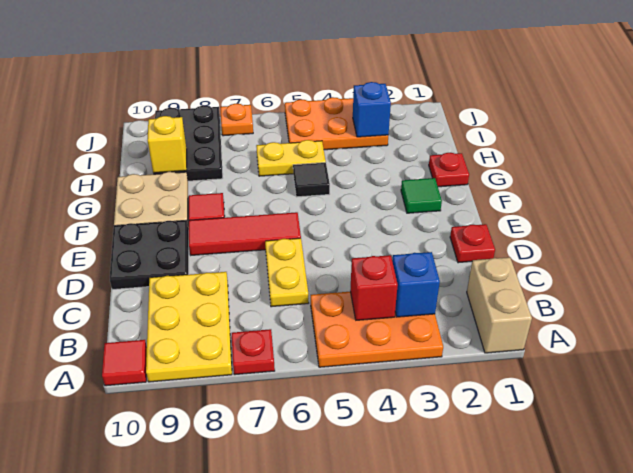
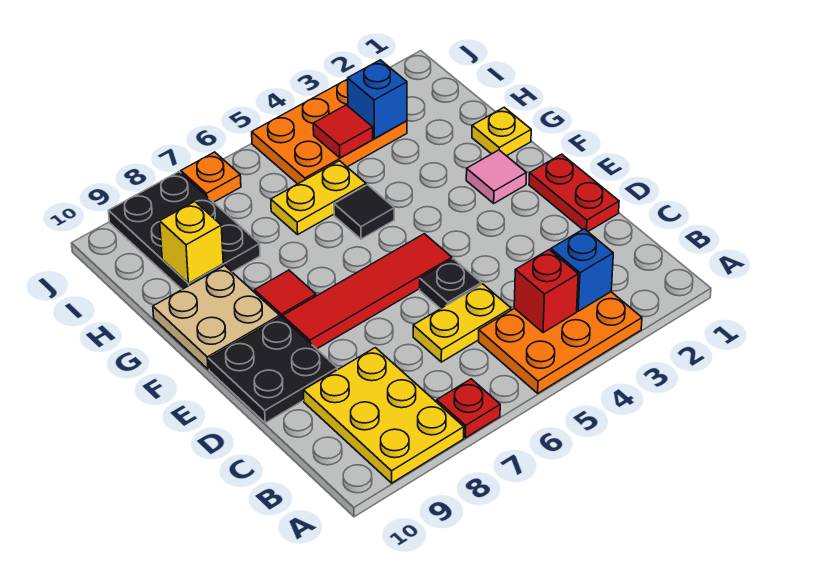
tan 1x2 brick [467,257,532,353] -> none
red 1x1 tile [102,340,147,386] -> red 1x1 tile moved to [313,105,373,158]
yellow 1x2 plate [265,238,309,307] -> yellow 1x2 plate turned to [413,284,511,362]
red 1x1 plate [450,224,495,263] -> red 1x2 plate [529,154,619,231]
none -> black 1x1 plate [420,259,481,309]
red 1x3 tile [189,212,301,255] -> red 1x4 tile [283,234,452,349]
green 1x1 tile [401,178,442,213] -> pink 1x1 tile [466,150,526,203]
red 1x1 plate [429,153,469,187] -> yellow 1x1 plate [472,107,531,156]

